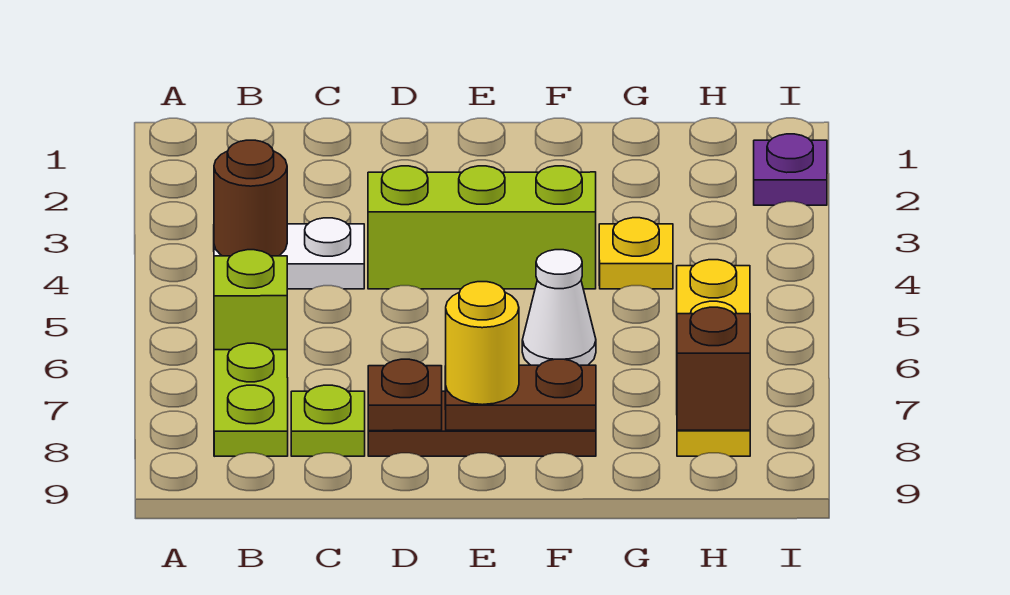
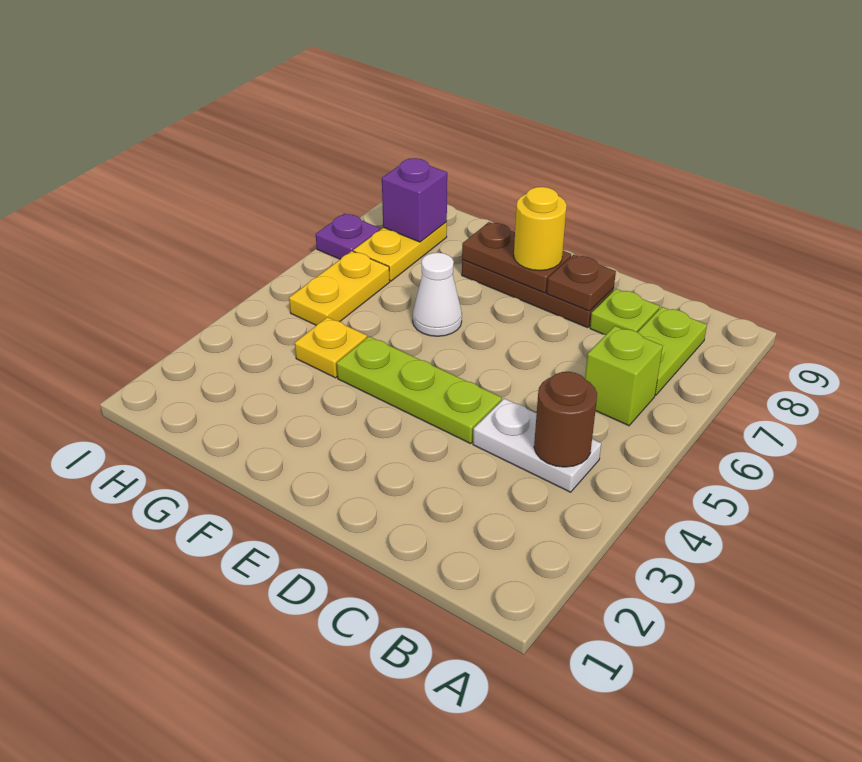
lime 1x3 brick [368,166,596,289] -> lime 1x3 plate [337,336,502,444]
brown 1x1 brick [677,307,750,430] -> purple 1x1 brick [382,158,447,242]
purple 1x1 plate [754,134,827,205] -> purple 1x1 plate moved to [316,214,380,259]

